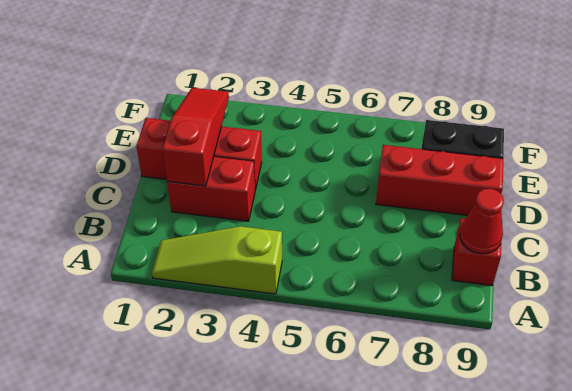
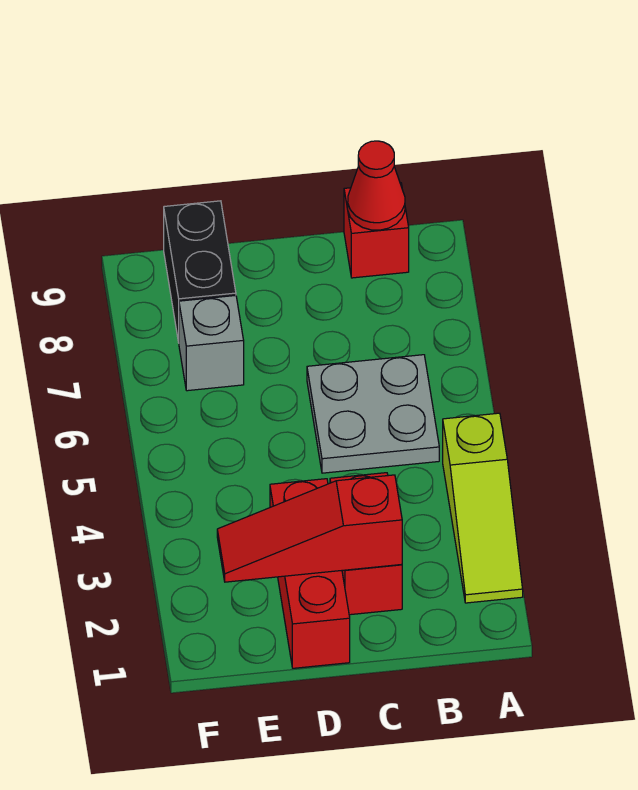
none -> grey 2x2 plate [307,355,439,473]
red 1x3 brick [376,145,503,215] -> none
none -> grey 1x1 brick [179,295,244,391]

